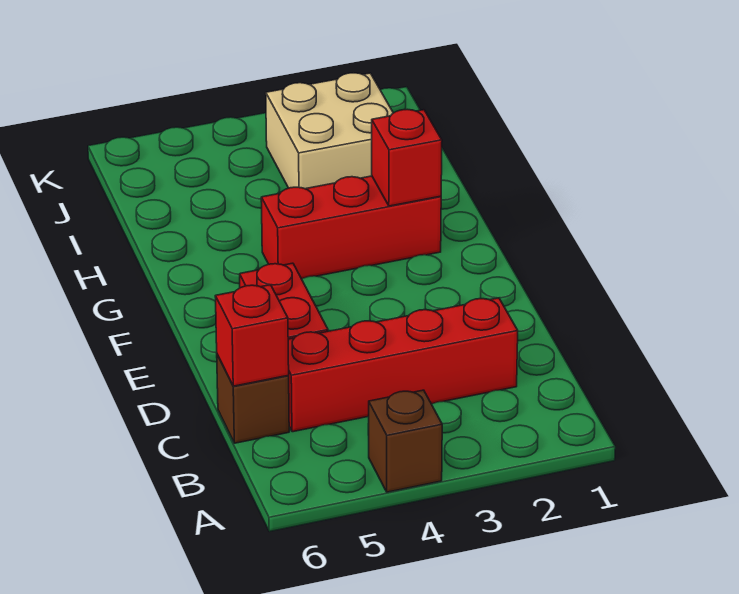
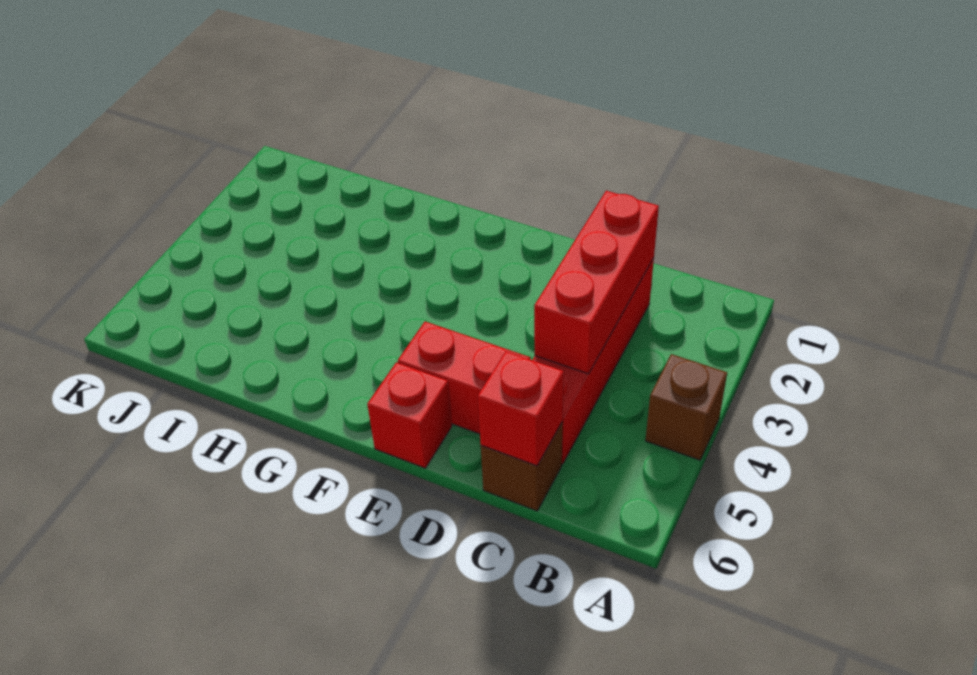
red 1x3 brick [261,176,441,279] -> red 1x3 brick moved to [534,191,659,374]
red 1x1 brick [372,109,442,206] -> red 1x1 brick moved to [367,362,452,468]
tan 2x2 brick [266,73,393,189] -> none

